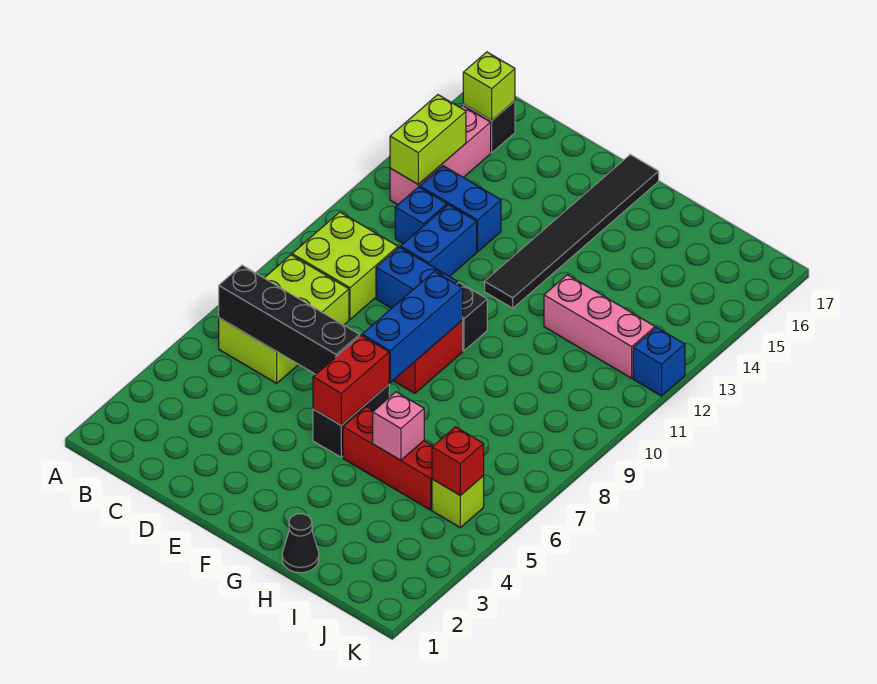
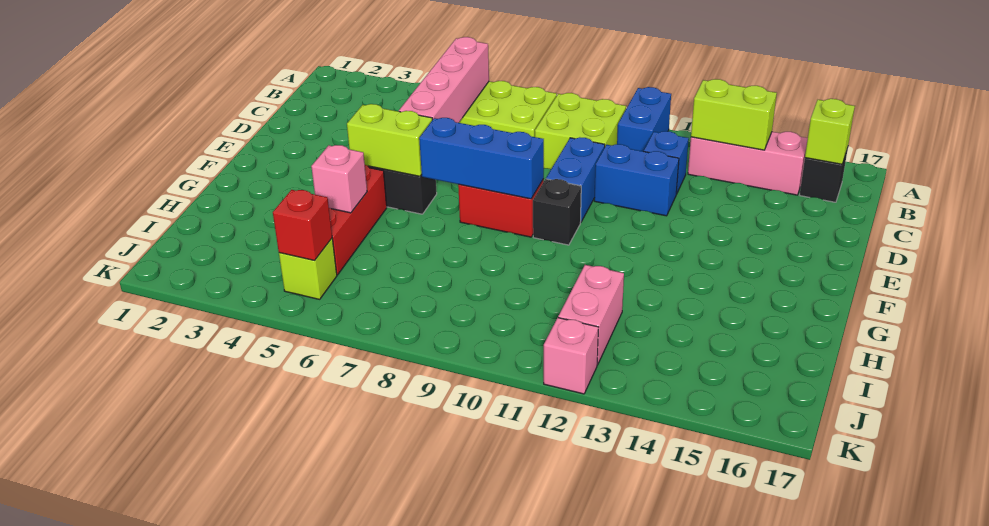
black 1x4 brick [219,265,359,374] -> pink 1x4 brick [399,37,489,123]
blue 1x2 brick [420,166,501,252] -> blue 1x2 brick moved to [617,87,671,151]
red 1x2 brick [313,336,389,425] -> lime 1x2 brick [347,104,432,176]
black 1x6 tile [485,155,659,308] -> none
black 1x1 cone [282,514,319,573] -> none
pink 1x3 brick [544,275,655,378] -> pink 1x2 brick [558,265,624,365]
blue 1x1 brick [633,327,685,396] -> pink 1x1 brick [544,318,598,394]

